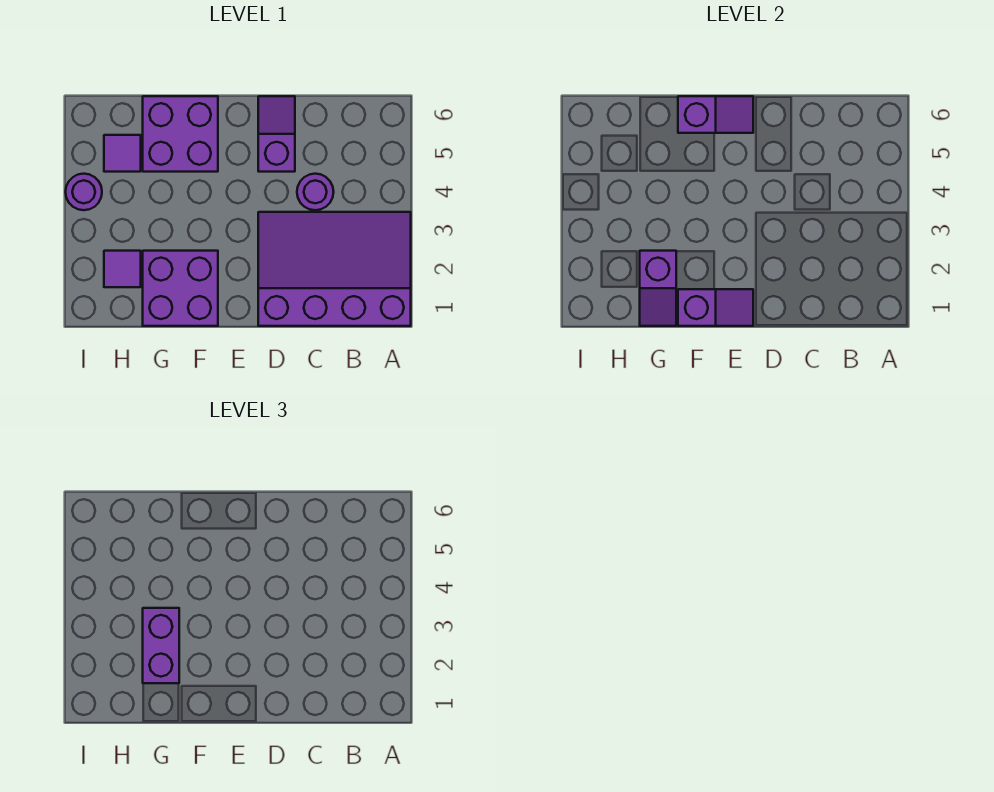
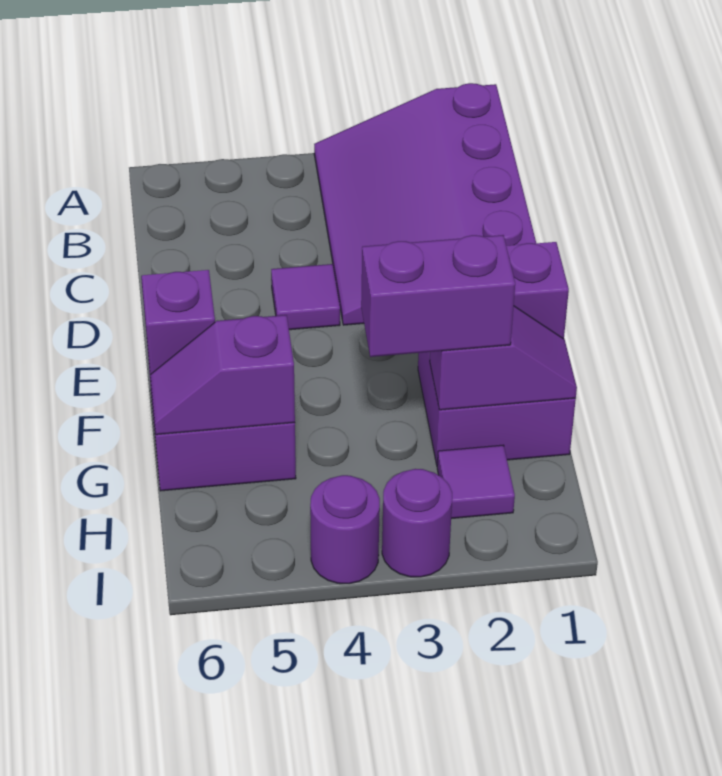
purple 1x1 round brick [297,174,334,210] -> purple 1x1 round brick moved to [382,469,452,577]
purple 1x2 slope [258,96,295,172] -> purple 1x2 slope moved to [150,315,295,435]
purple 1x1 tile [104,135,141,172] -> purple 1x1 tile moved to [271,264,340,330]

